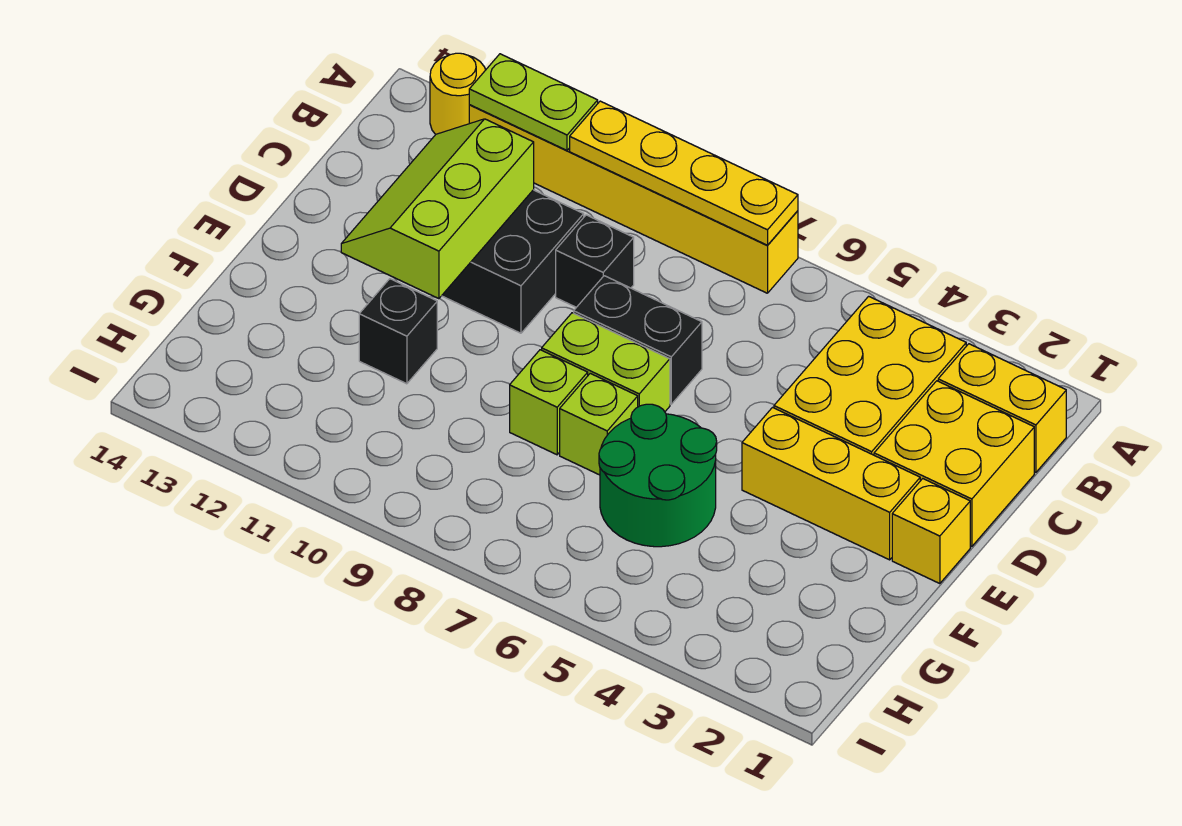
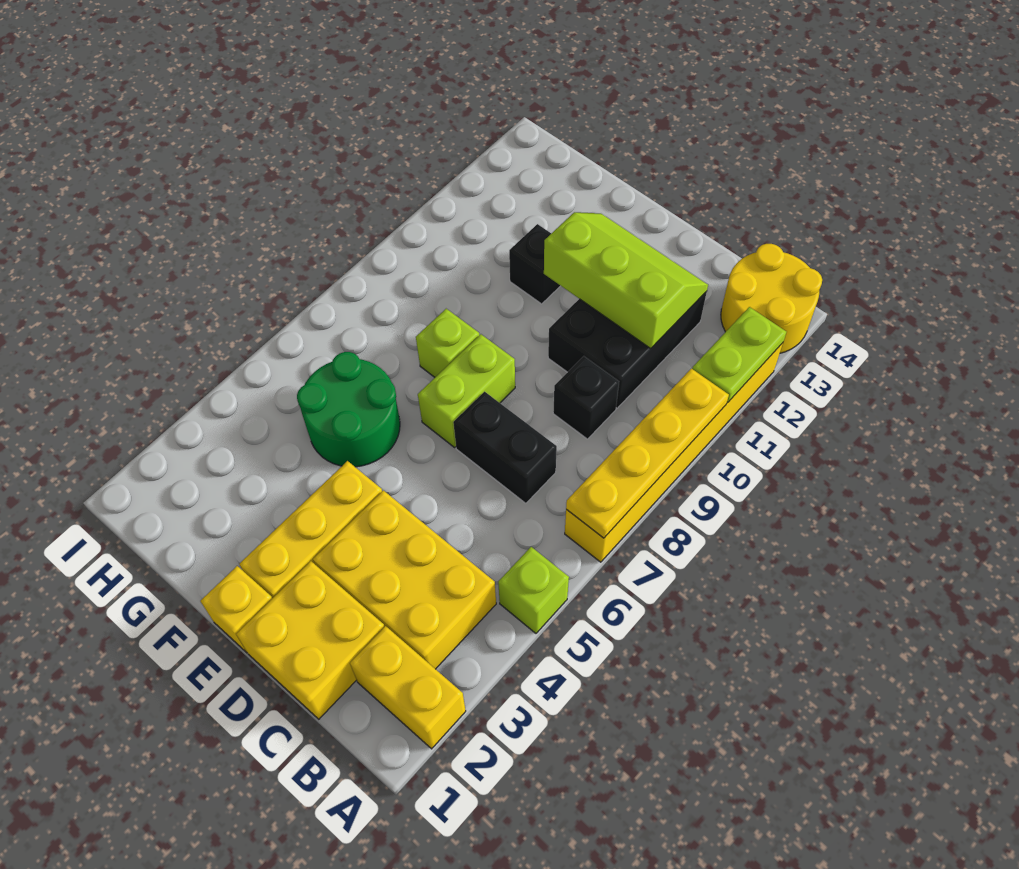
yellow 1x1 round brick [430,53,485,134] -> yellow 2x2 round brick [721,244,822,353]
yellow 1x2 brick [938,344,1066,472] -> yellow 1x2 brick turned to [350,626,466,749]
black 1x2 brick [574,276,702,404] -> black 1x2 brick turned to [453,392,557,503]
lime 1x1 brick [560,373,638,475] -> lime 1x1 brick moved to [498,547,569,633]

